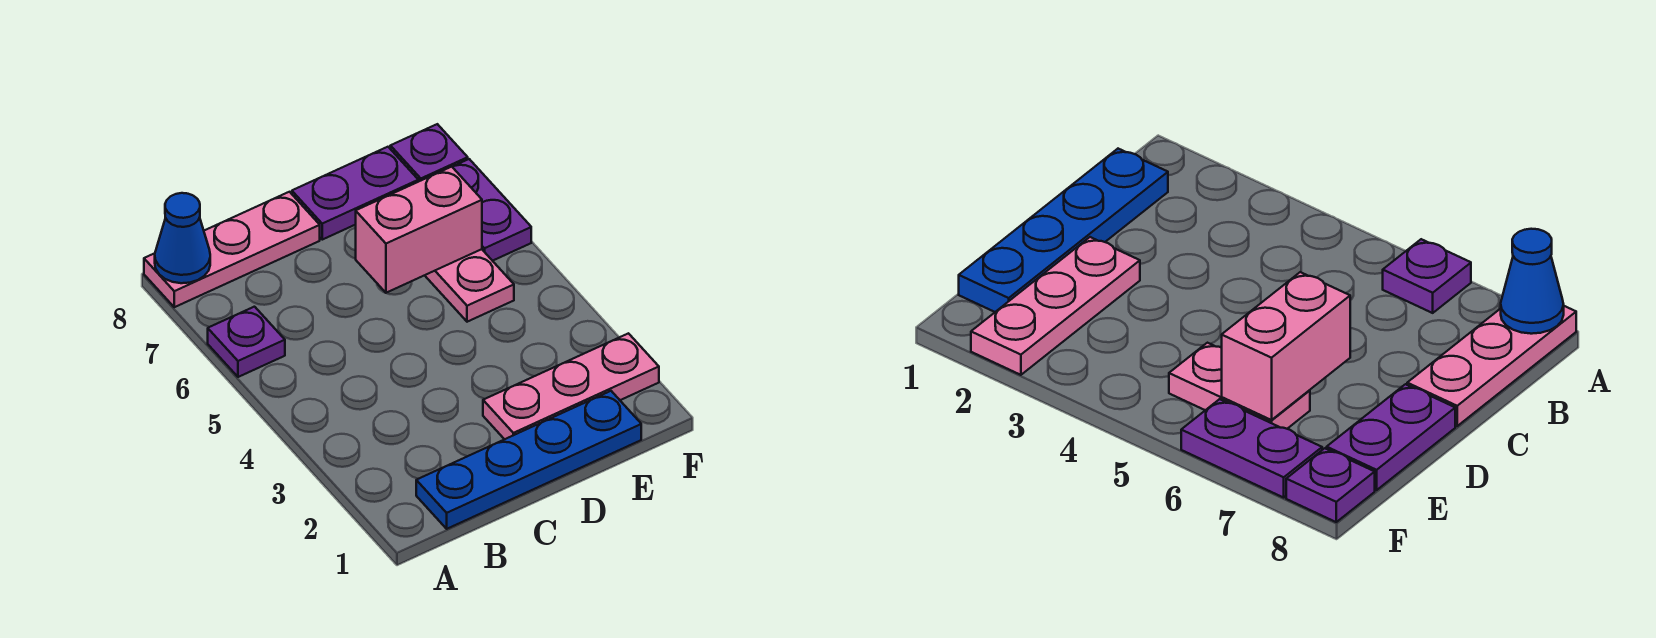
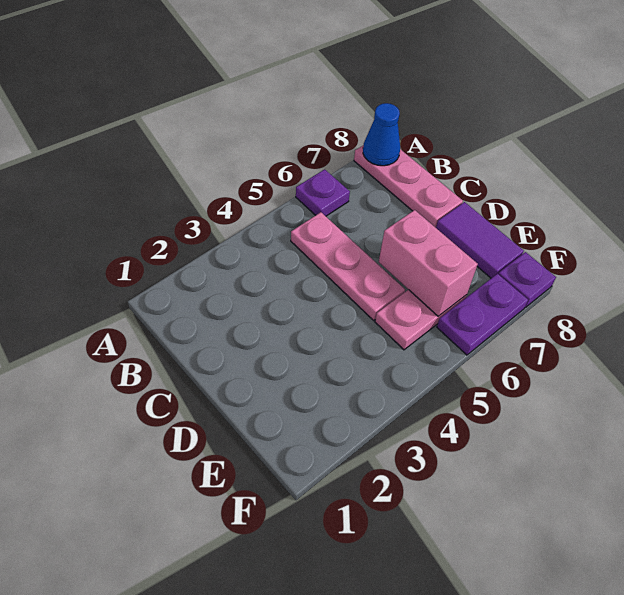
blue 1x4 plate [416,391,641,529] -> none
pink 1x3 plate [483,333,659,439] -> pink 1x3 plate moved to [291,212,405,320]
purple 1x2 plate [292,147,418,240] -> purple 1x2 tile [436,202,524,278]

